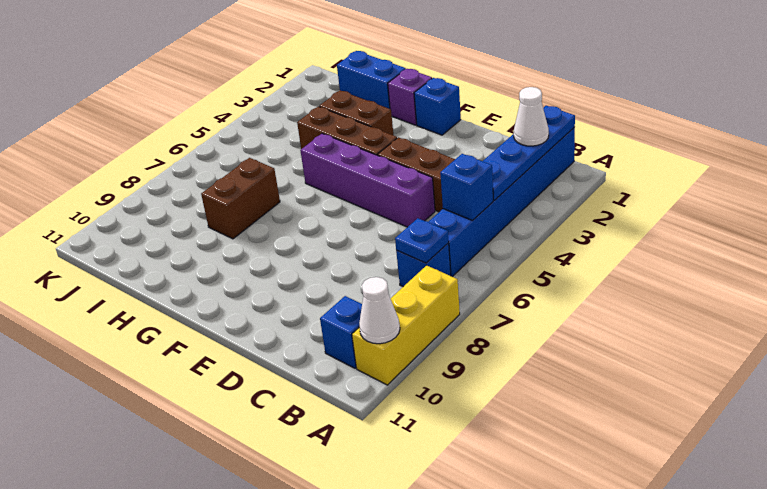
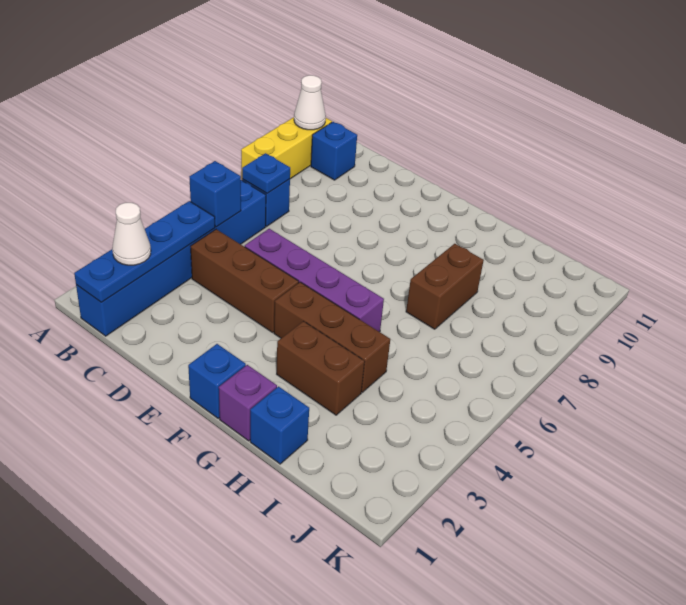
blue 1x2 brick [337,51,406,109] -> blue 1x1 brick [250,386,309,464]

